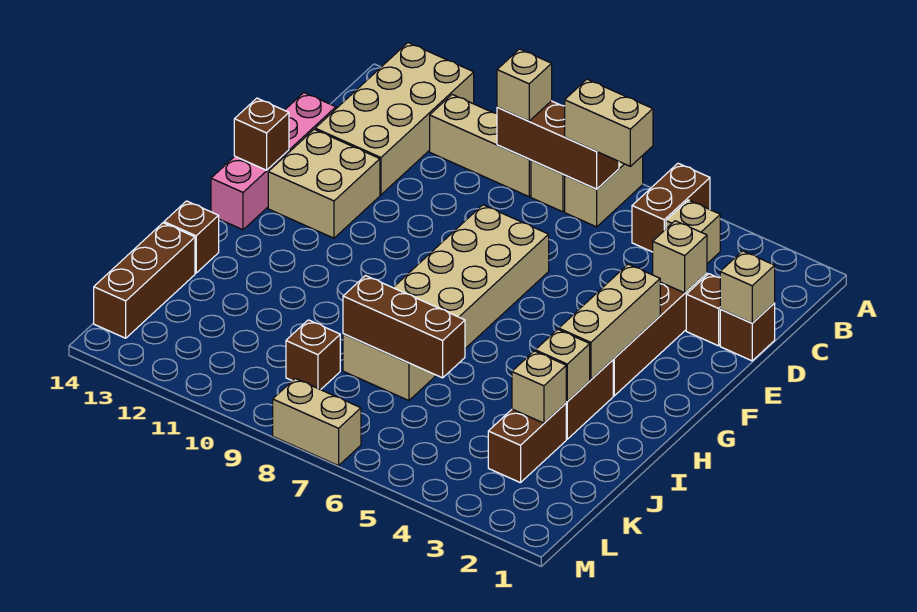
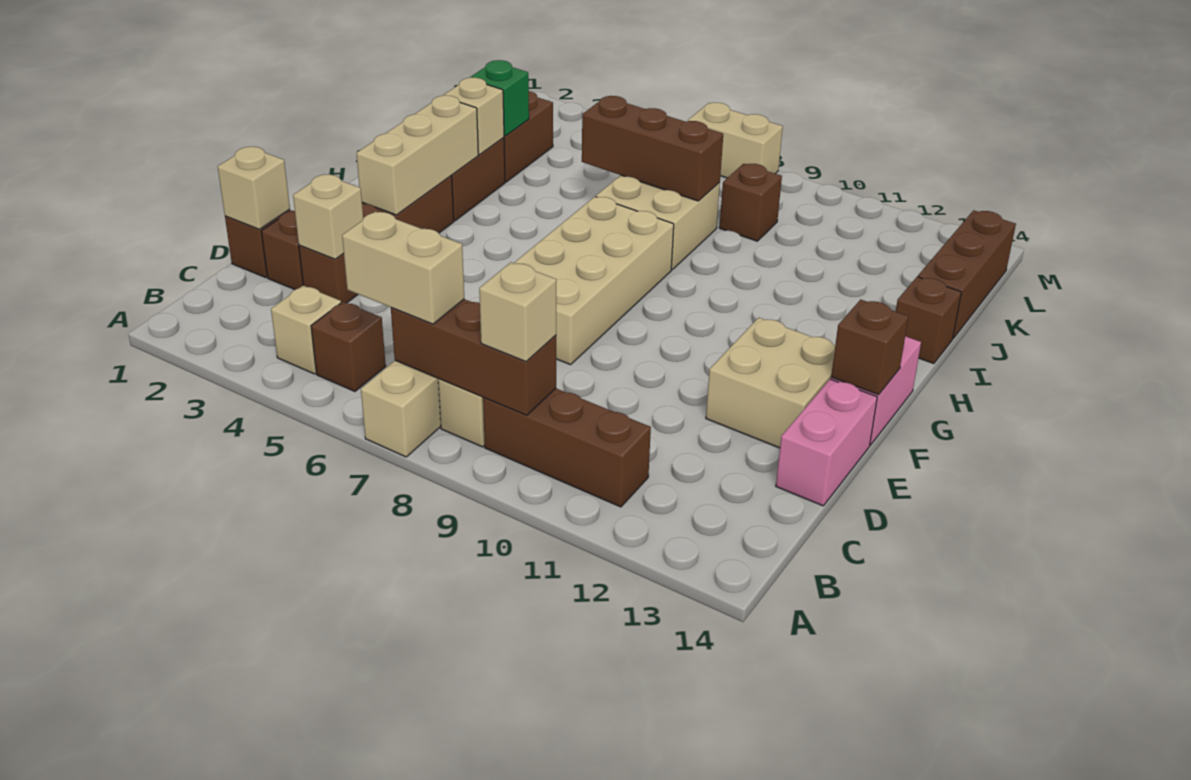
brown 1x2 brick [632,163,710,252] -> brown 1x1 brick [311,302,386,391]
tan 2x4 brick [315,43,474,195] -> none
tan 1x3 brick [430,95,531,197] -> brown 1x3 brick [483,388,651,507]
tan 1x1 brick [512,351,567,423] -> green 1x1 brick [470,60,529,136]

